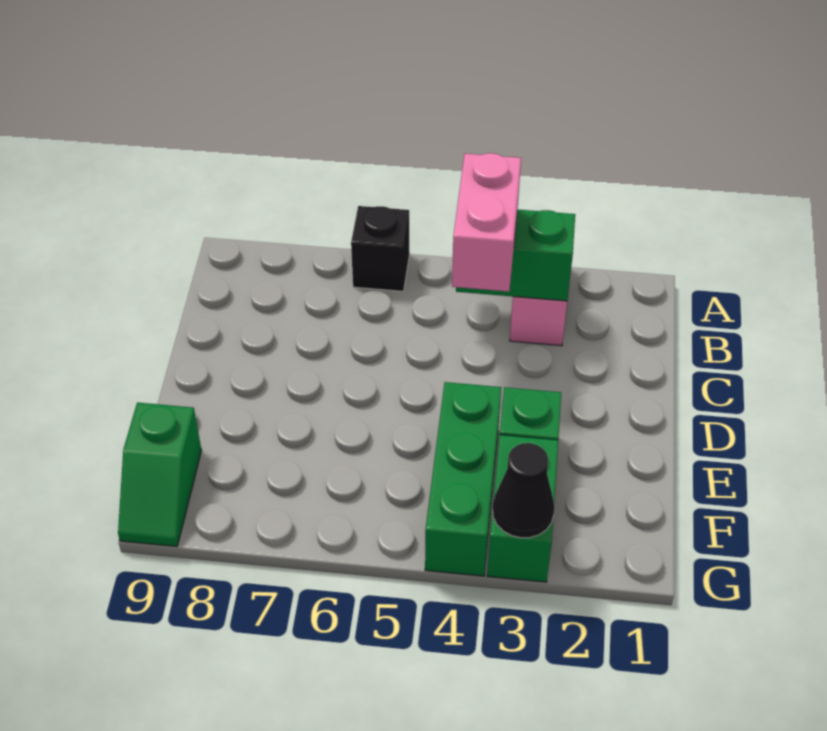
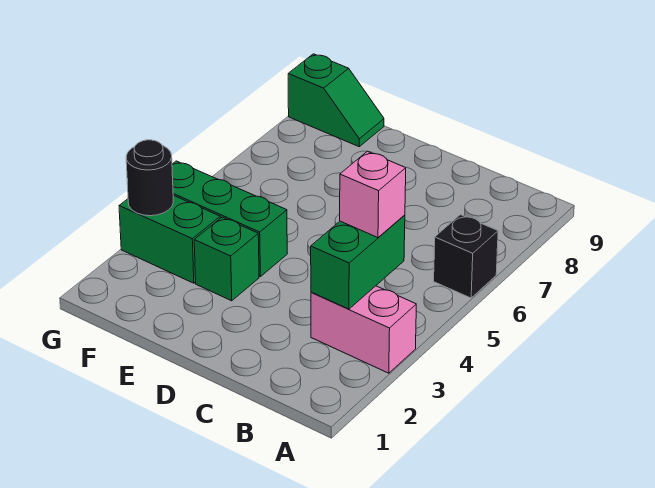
pink 1x2 brick [452,153,521,292] -> pink 1x1 brick [340,151,406,238]
green 1x2 slope [118,402,202,547] -> green 1x2 slope turned to [288,54,384,147]
black 1x1 cone [493,443,554,538] -> black 1x1 round brick [126,140,173,216]

